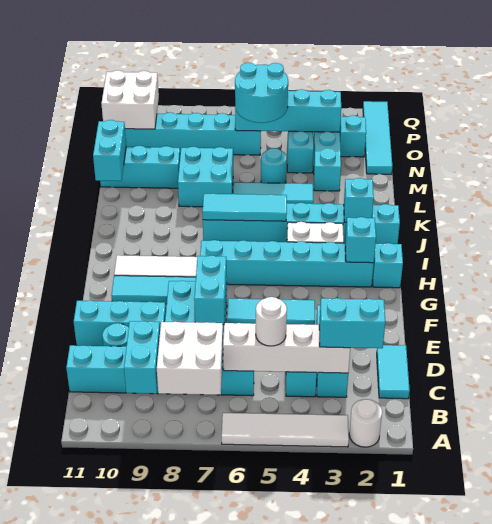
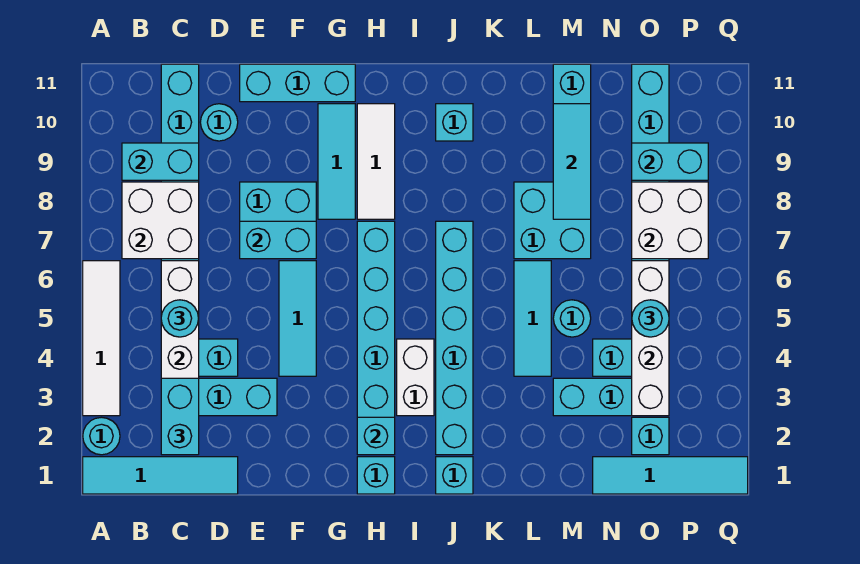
white 1x1 round brick [349,399,382,447] -> cyan 1x1 round brick [83,417,120,455]
cyan 1x2 tile [377,345,410,399] -> cyan 1x4 tile [83,457,238,494]
white 1x1 round brick [256,297,287,346] -> cyan 1x1 round brick [161,300,199,337]
cyan 1x3 brick [74,300,166,346] -> cyan 1x3 brick turned to [240,64,355,102]
cyan 1x1 brick [344,178,374,222] -> cyan 1x1 brick moved to [436,104,473,141]
cyan 1x3 tile [202,194,287,221] -> cyan 1x3 tile moved to [553,104,591,219]
cyan 1x2 brick [93,120,126,181] -> cyan 1x2 brick moved to [632,143,708,180]
cyan 2x2 round brick [235,63,288,123] -> cyan 1x1 round brick [632,300,669,337]
cyan 1x4 brick [235,89,341,132] -> white 1x4 brick [632,261,669,416]
white 2x2 brick [101,71,159,129] -> white 2x2 brick moved to [632,182,708,259]

